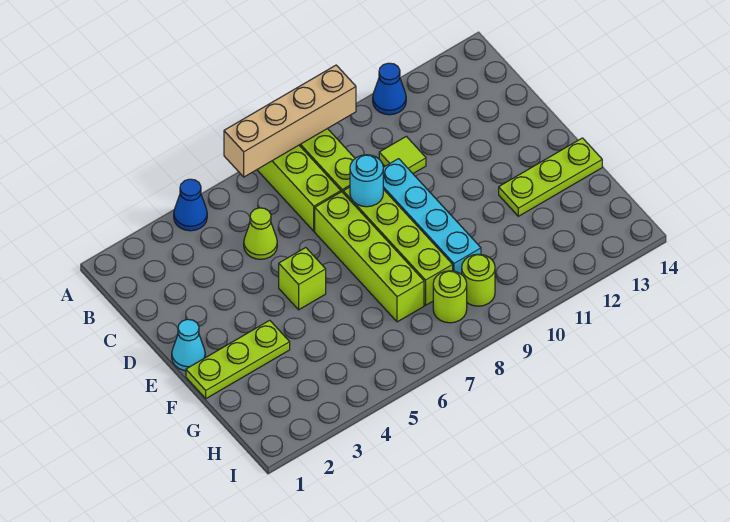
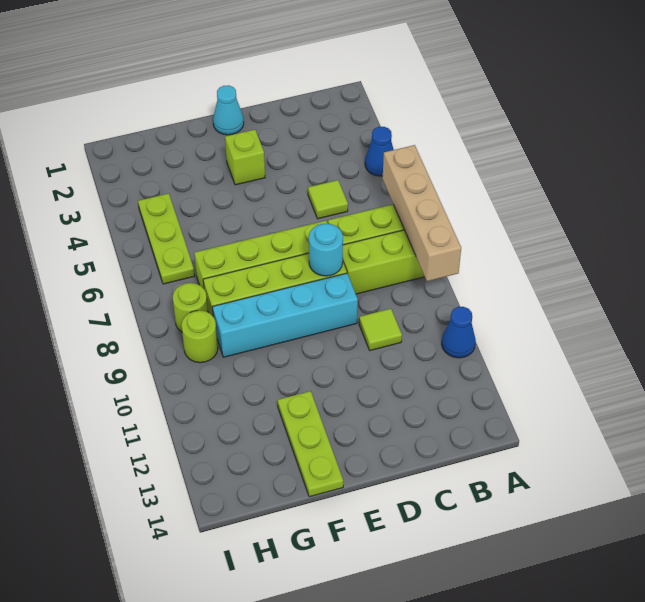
lime 1x1 cone [244,208,277,259] -> lime 1x1 tile [308,180,348,219]
lime 1x1 brick [279,248,326,310] -> lime 1x1 brick moved to [225,130,265,185]
lime 1x3 plate [186,320,290,399] -> lime 1x3 plate moved to [138,193,195,284]

